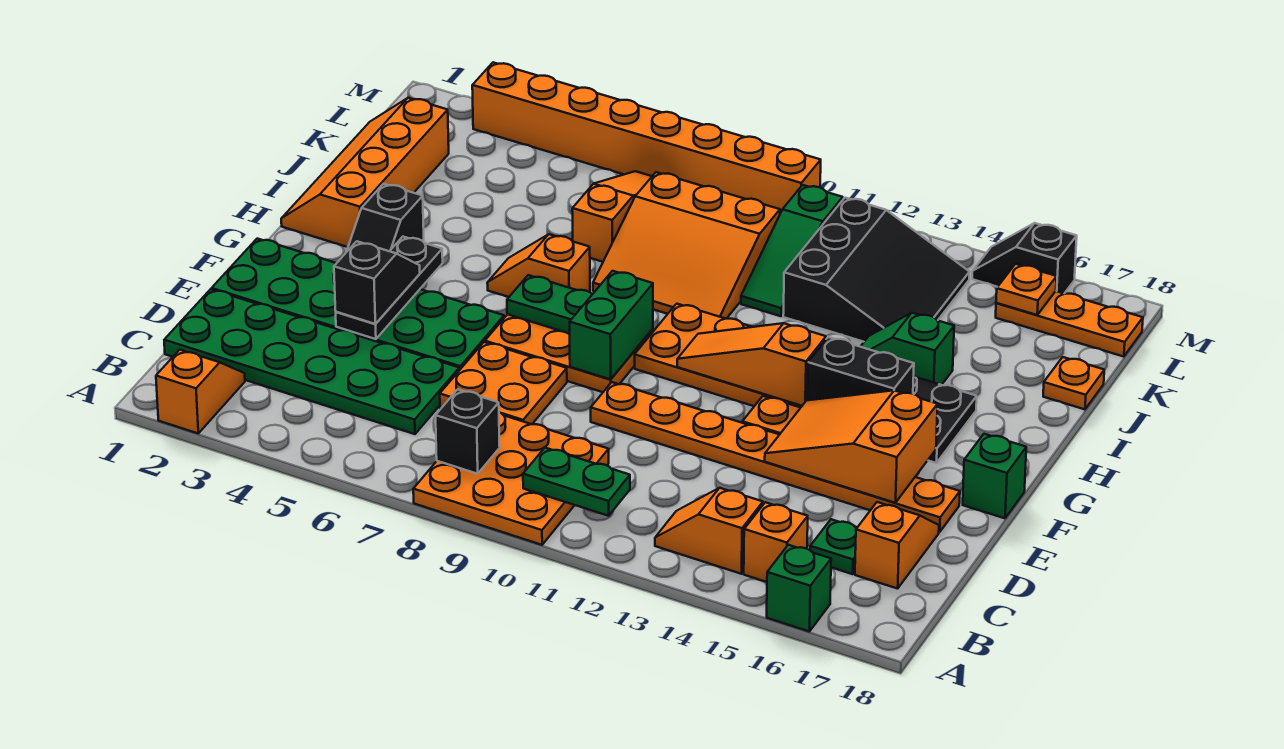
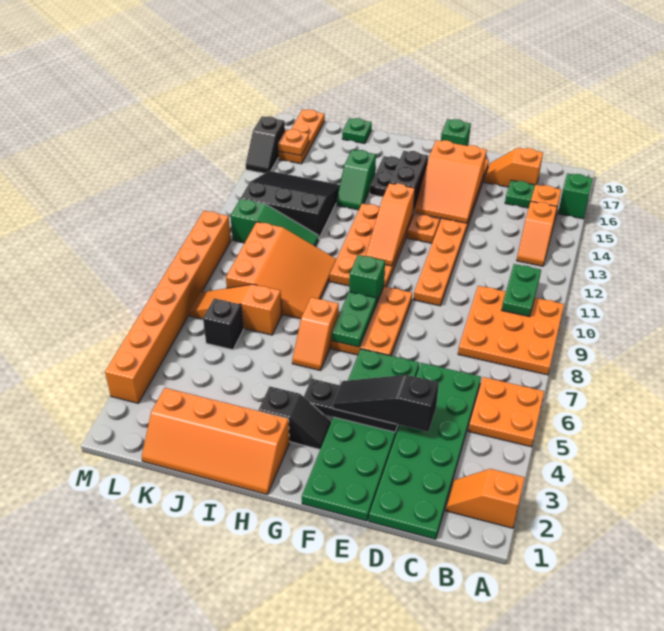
black 1x1 brick [436,389,500,474] -> black 1x1 brick moved to [203,298,243,350]
orange 2x2 plate [440,342,567,424] -> orange 2x2 plate moved to [468,377,544,447]
black 1x2 slope [334,241,420,324] -> black 1x3 slope [333,375,439,432]
green 1x2 brick [570,271,653,379] -> green 1x1 brick [349,255,385,304]
orange 1x1 plate [1043,357,1104,409] -> green 1x1 plate [342,118,372,144]

